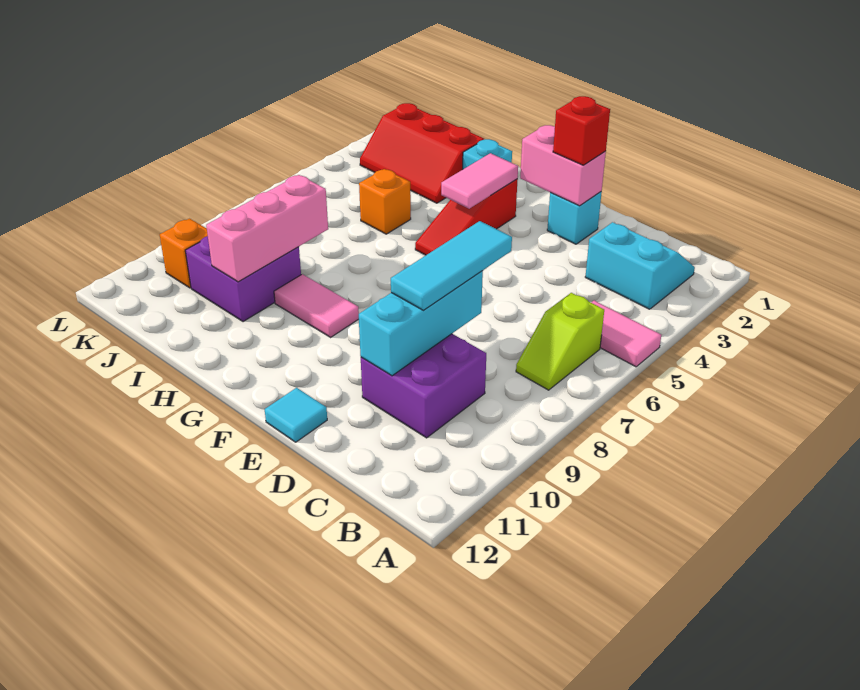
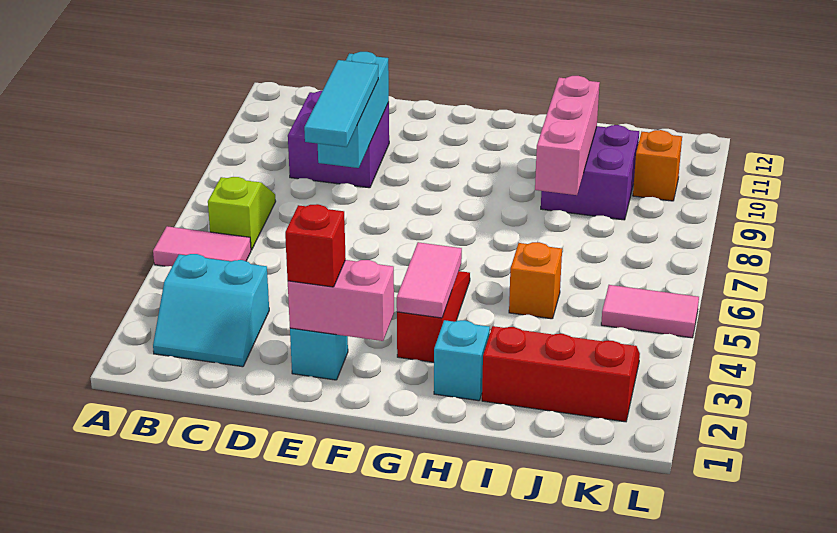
cyan 1x1 tile [265,388,327,442] -> none
pink 1x2 tile [274,274,359,337] -> pink 1x2 tile moved to [601,285,699,338]

